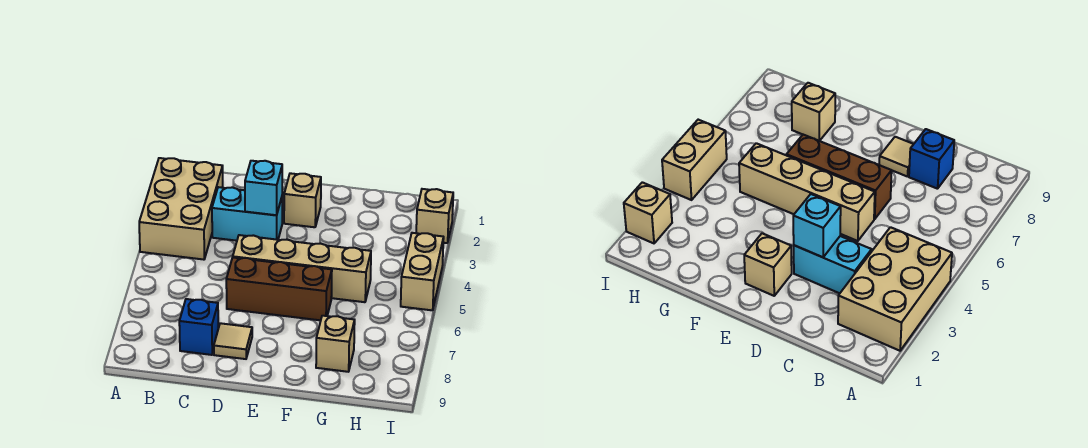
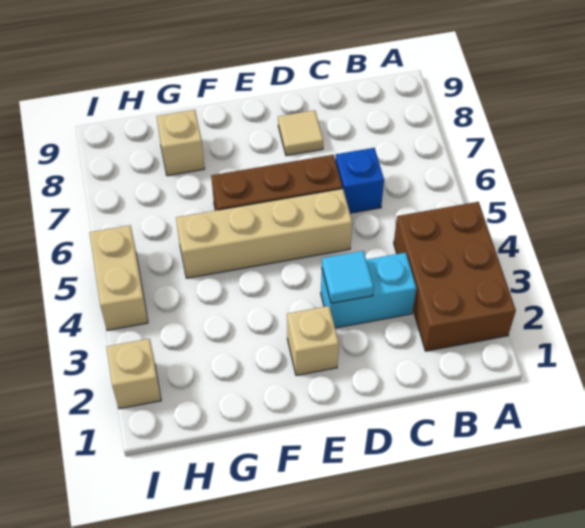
tan 2x3 brick [139,158,223,260] -> brown 2x3 brick [394,202,516,351]
blue 1x1 brick [179,299,218,355] -> blue 1x1 brick moved to [335,148,384,213]
cyan 1x1 brick [245,161,282,215] -> cyan 1x1 tile [322,251,374,303]

